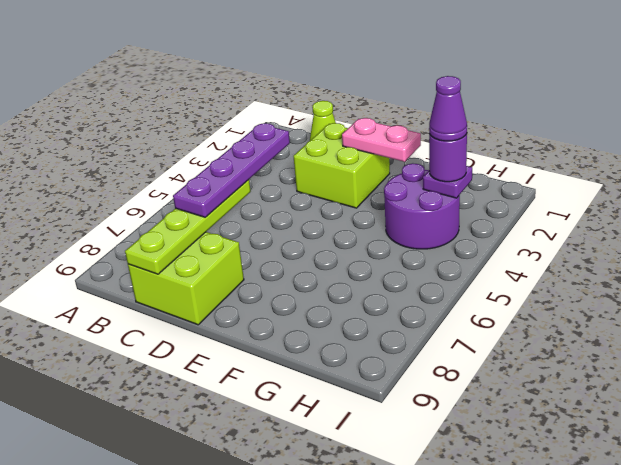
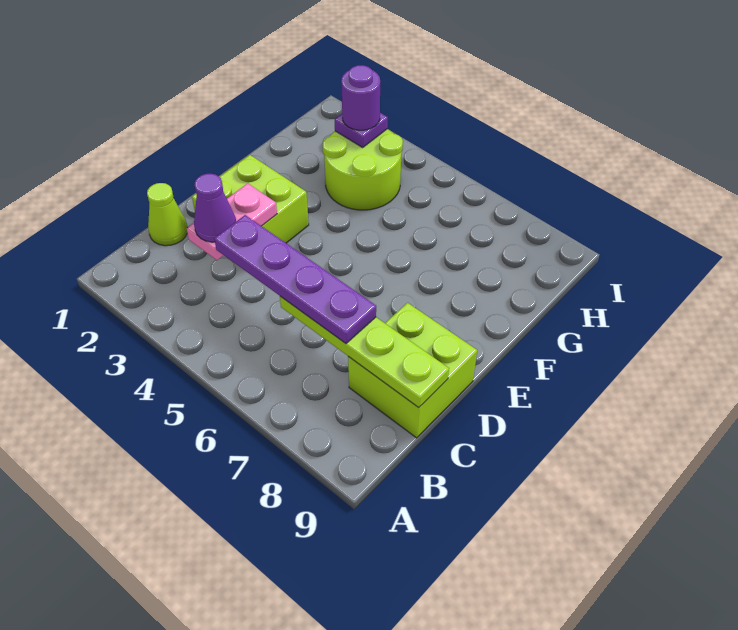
pink 1x2 plate [342,118,421,162] -> pink 1x2 plate moved to [187,183,277,260]
purple 2x2 round brick [384,163,460,249] -> lime 2x2 round brick [322,129,403,210]
purple 1x1 cone [429,76,467,141] -> purple 1x1 cone moved to [194,174,236,242]

